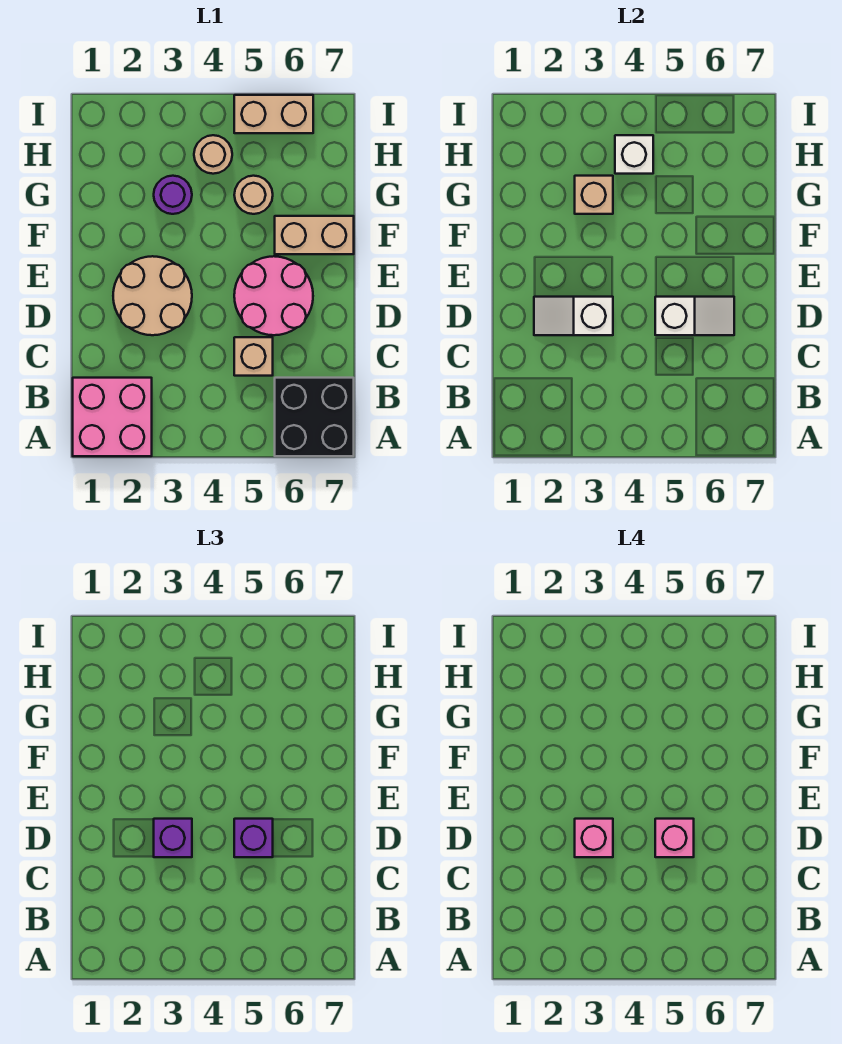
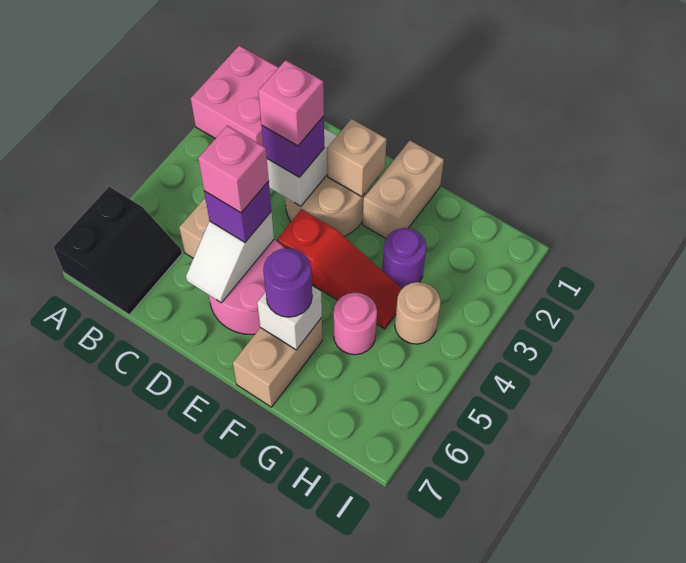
black 2x2 brick [275,378,354,456] -> black 2x2 slope [53,187,182,315]
none -> red 1x3 slope [277,209,402,329]
none -> purple 1x1 round brick [263,248,312,317]
tan 1x1 brick [575,176,613,214] -> tan 1x1 brick moved to [327,119,387,197]
tan 1x1 round brick [234,176,273,214] -> pink 1x1 round brick [333,293,377,355]
white 1x1 brick [615,135,653,174] -> white 1x1 brick moved to [257,286,322,350]
tan 1x2 brick [234,95,313,133] -> tan 1x2 brick moved to [363,141,444,238]

